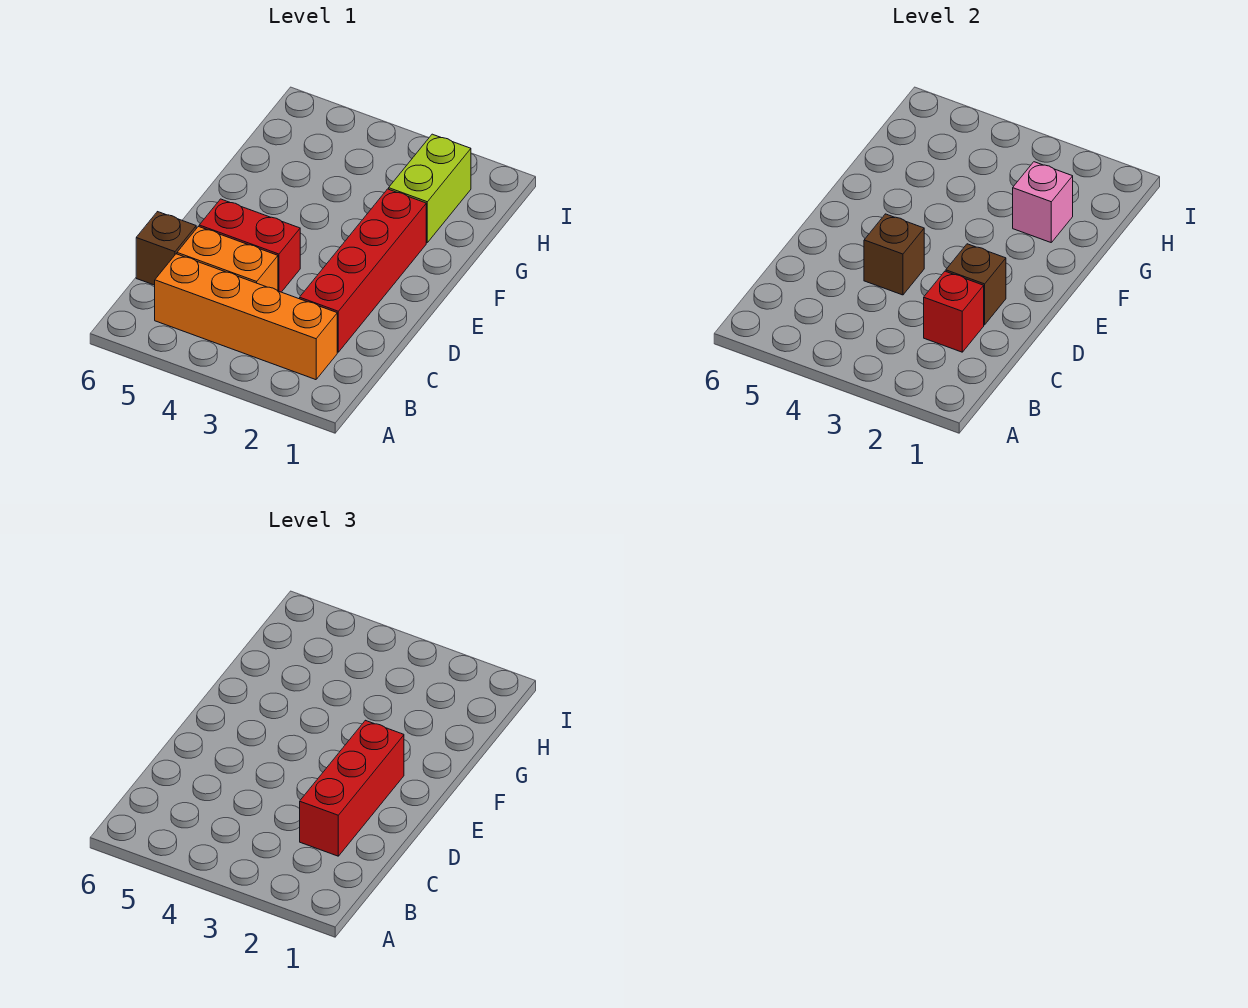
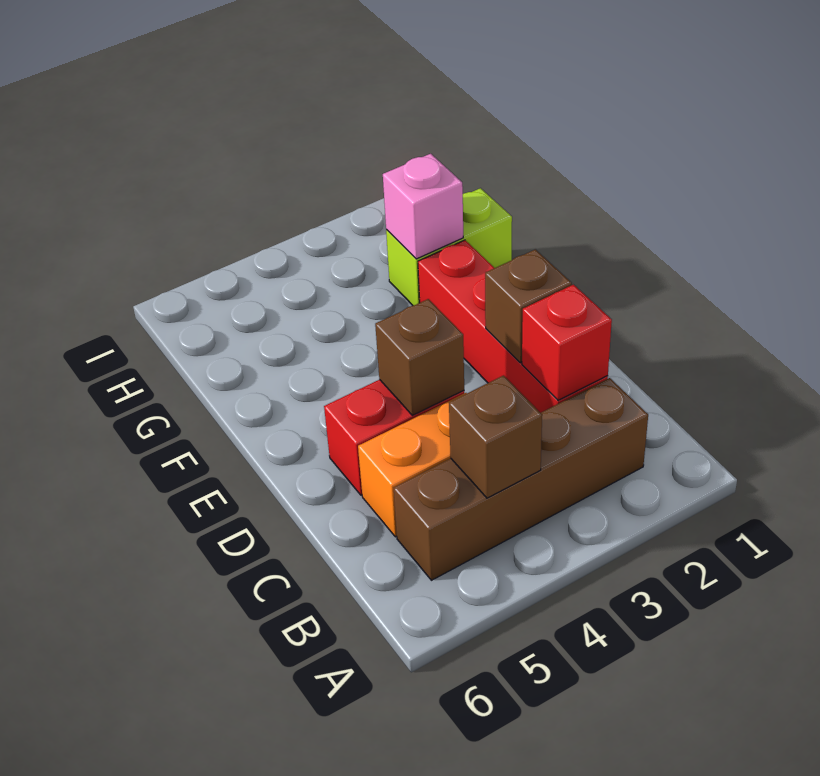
orange 1x4 brick [155,254,337,380] -> brown 1x4 brick [394,378,648,580]
red 1x3 brick [300,720,404,856] -> none
brown 1x1 brick [136,212,196,285] -> brown 1x1 brick moved to [449,376,542,498]
lime 1x2 brick [389,134,471,242] -> lime 1x2 brick turned to [386,188,512,305]

